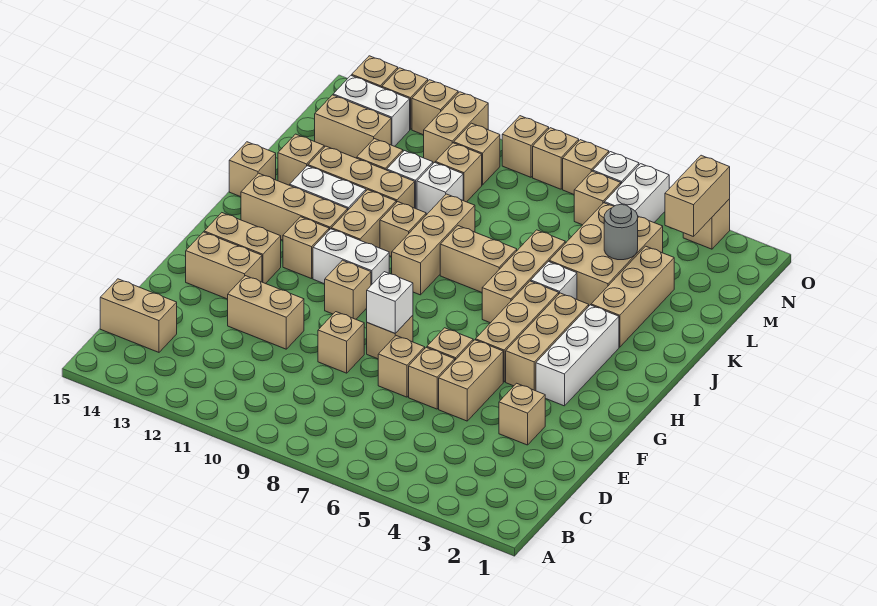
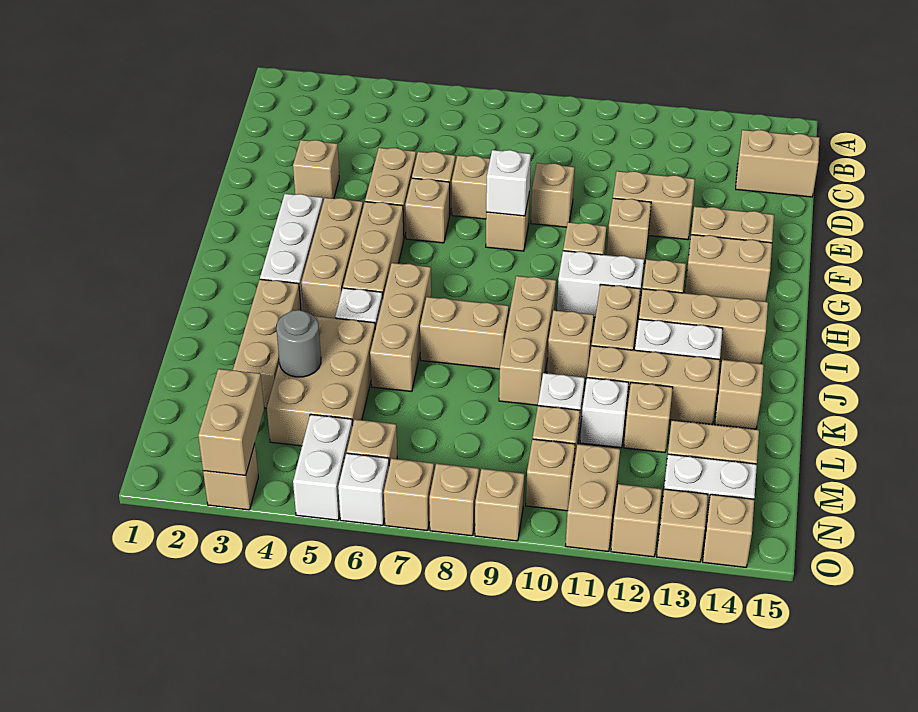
tan 1x1 brick [229,142,276,197] -> tan 1x1 brick moved to [607,198,651,264]

